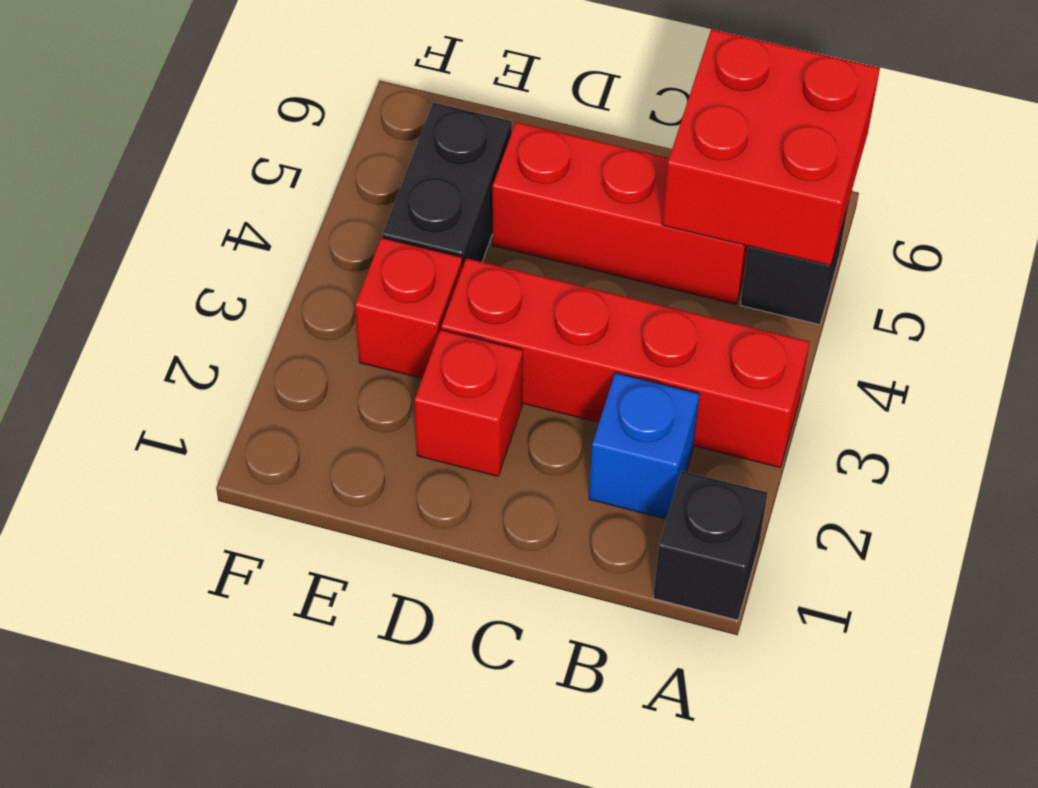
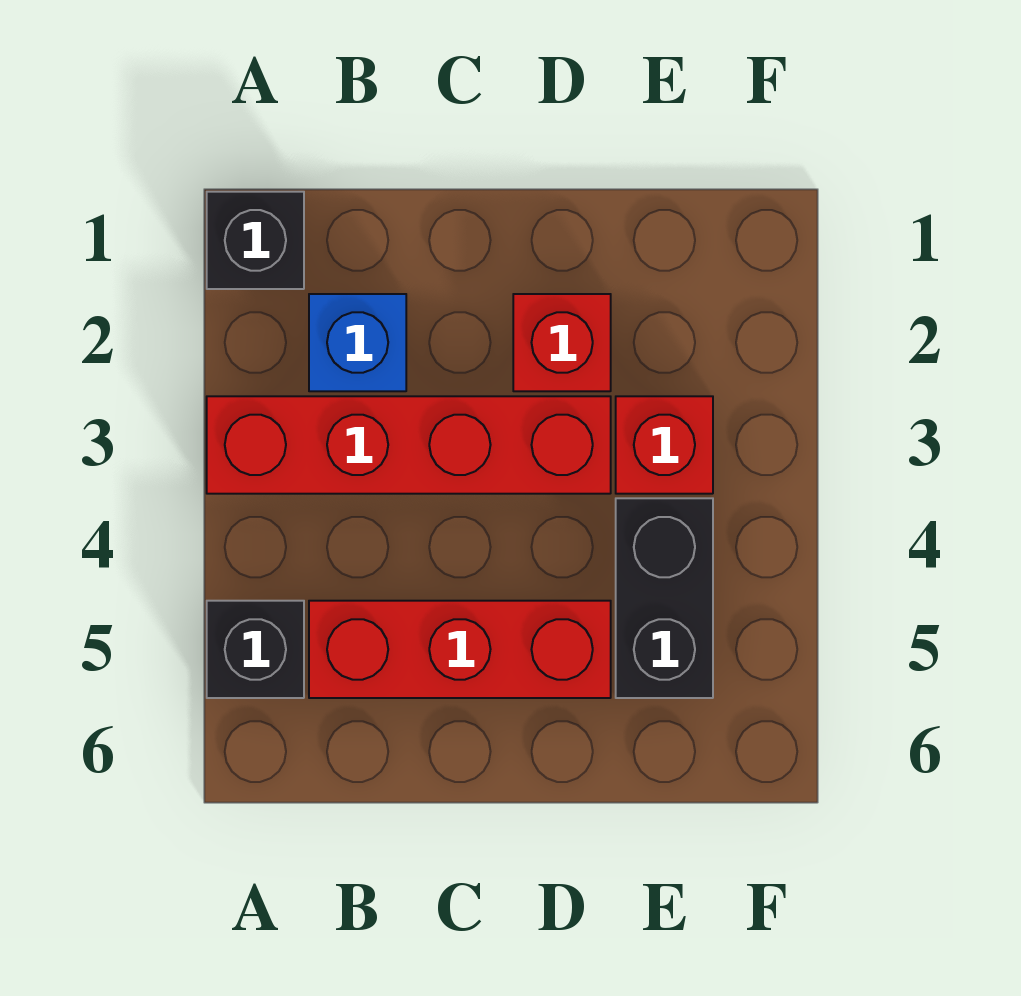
red 2x2 brick [662,29,880,266] -> none

